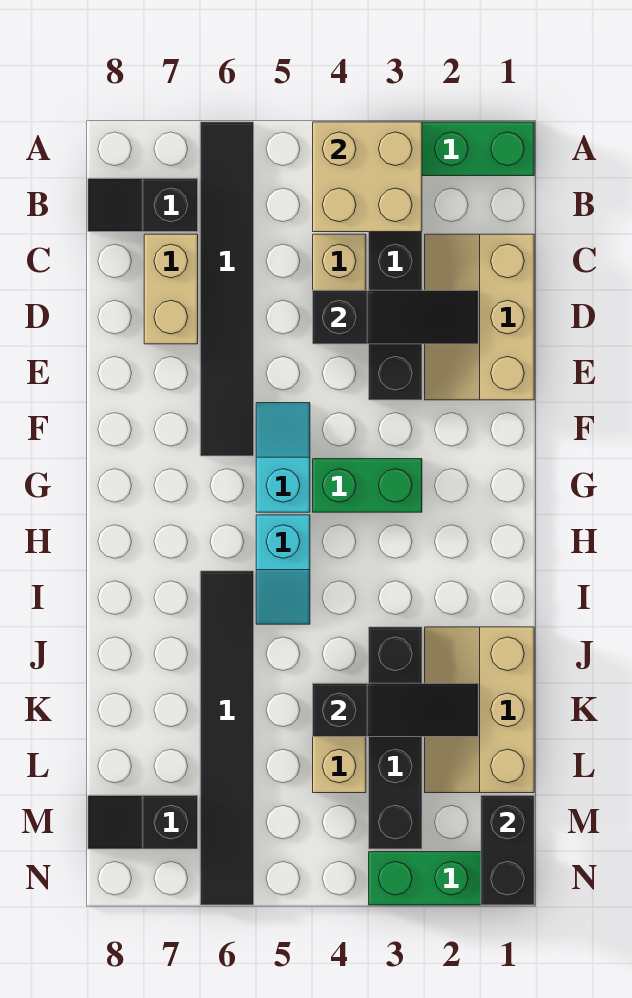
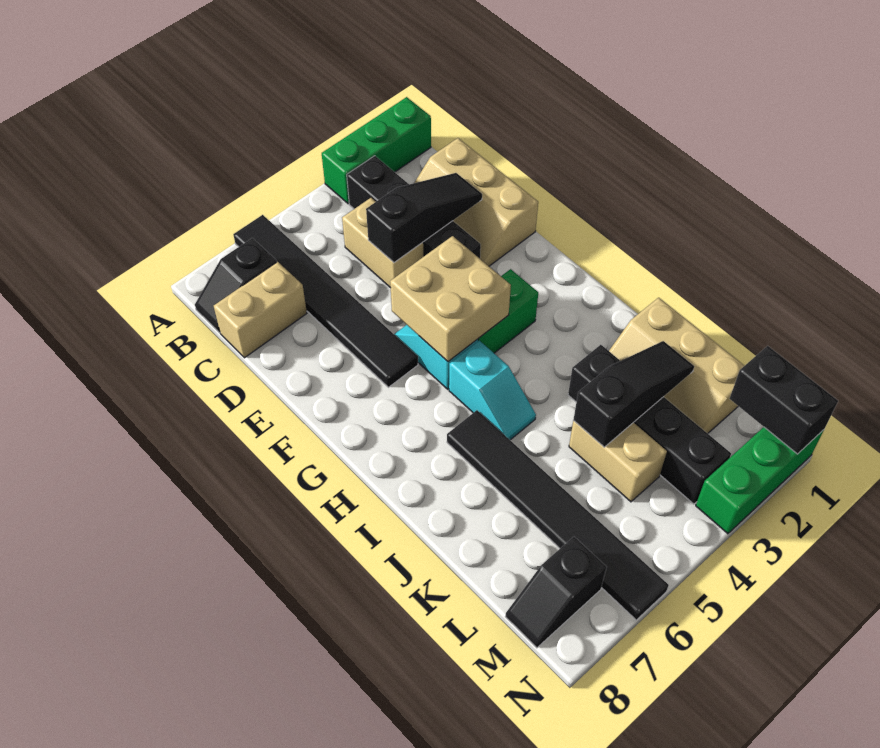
tan 2x2 brick [313,122,422,232] -> tan 2x2 brick moved to [390,236,511,362]
tan 1x2 brick [144,234,198,344] -> tan 1x2 brick turned to [214,262,307,358]

